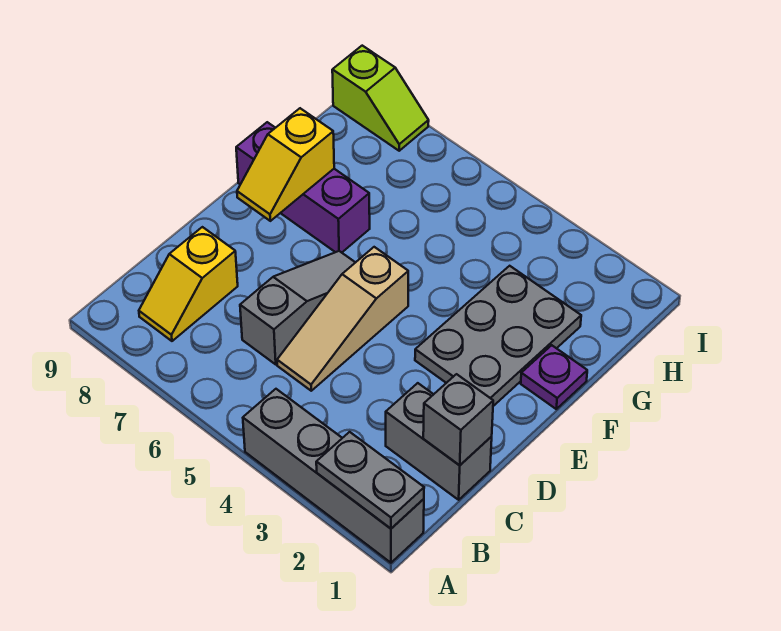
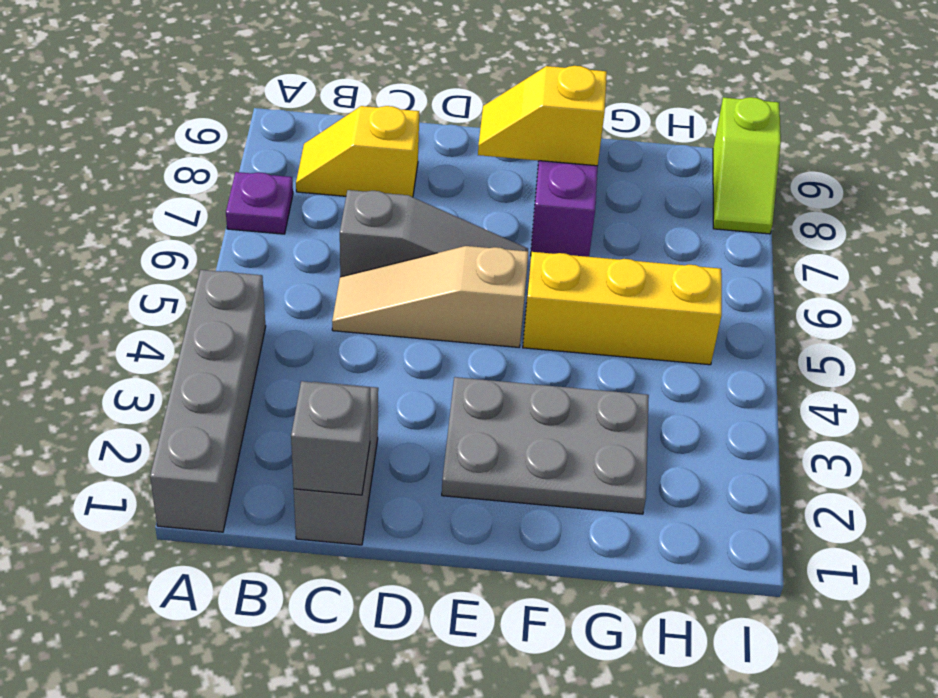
grey 1x2 plate [316,432,424,529] -> none
purple 1x1 plate [521,345,587,409] -> purple 1x1 plate moved to [226,172,293,234]
none -> yellow 1x3 brick [523,252,722,365]

